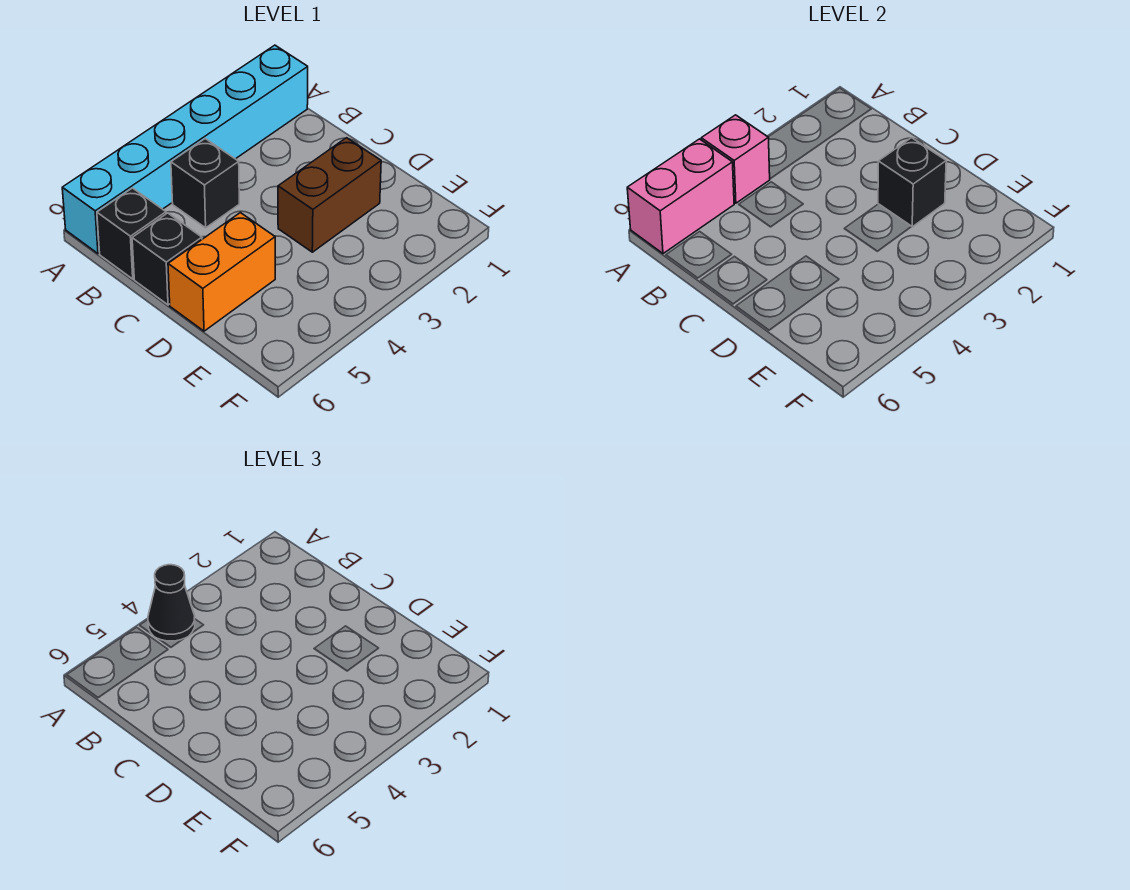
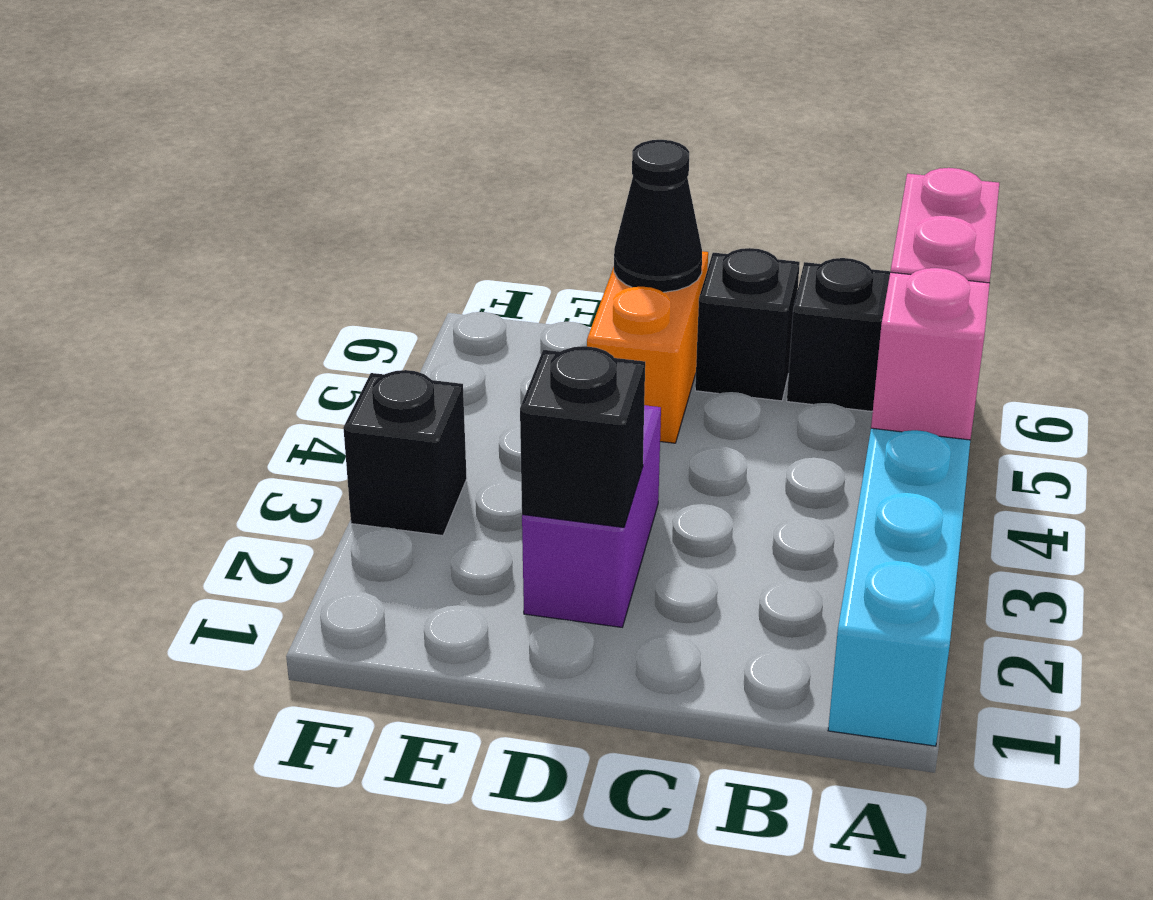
black 1x1 cone [148,565,195,641] -> black 1x1 cone moved to [614,140,702,292]
black 1x1 brick [171,139,239,228] -> black 1x1 brick moved to [343,370,467,536]
brown 1x2 brick [278,138,381,252] -> purple 1x2 brick [522,405,661,627]

